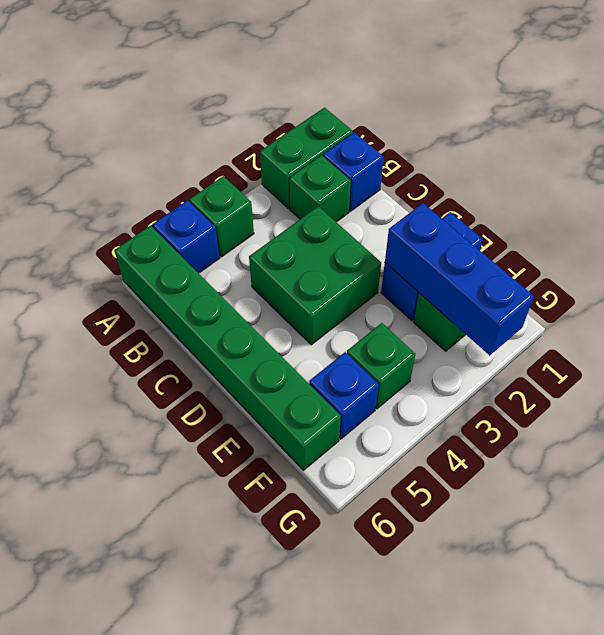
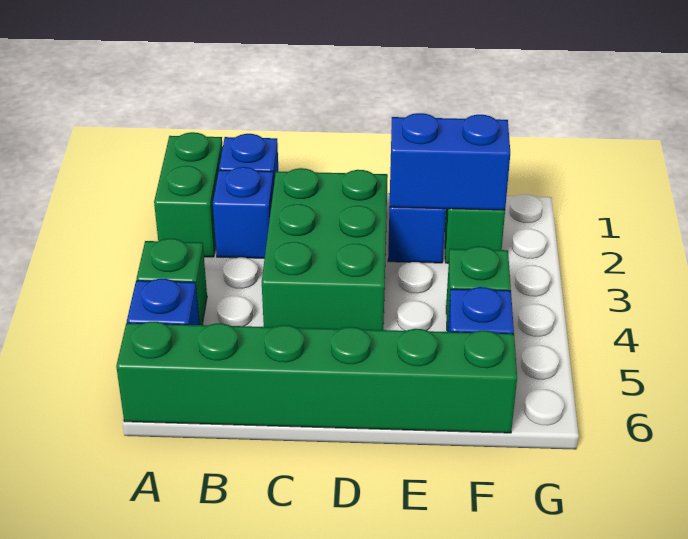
green 1x1 brick [289,155,351,222] -> blue 1x1 brick [213,167,274,258]
green 2x2 brick [249,206,381,345] -> green 2x3 brick [262,168,388,330]
blue 1x3 brick [385,203,534,356] -> blue 1x2 brick [389,113,510,210]

